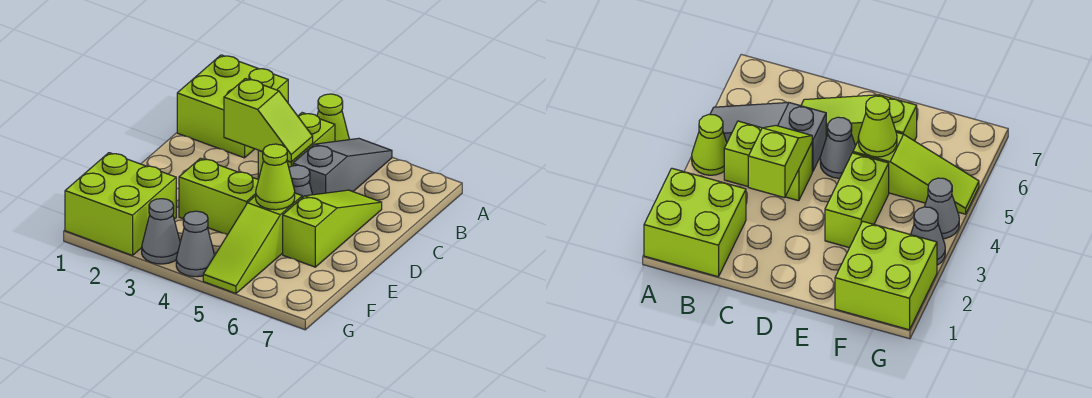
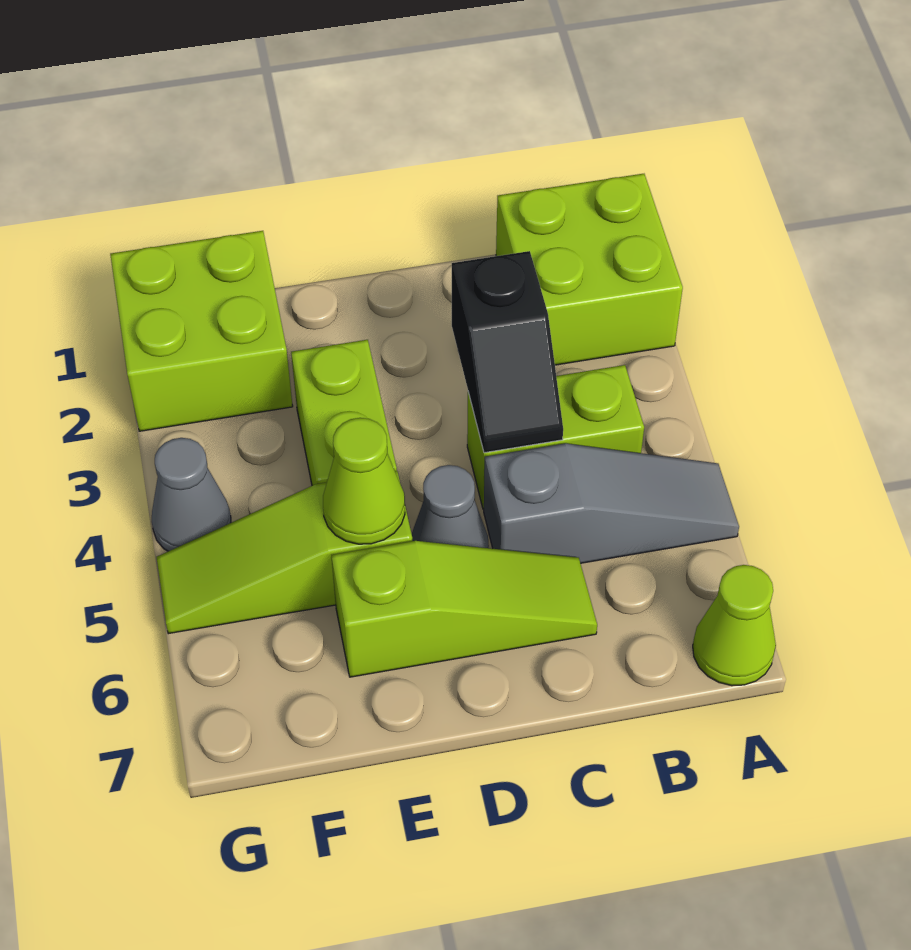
lime 1x1 cone [317,94,349,141] -> lime 1x1 cone moved to [693,565,776,686]
lime 1x2 slope [224,79,313,162] -> black 1x2 slope [452,251,563,453]
grey 1x1 cone [142,199,180,264] -> none

